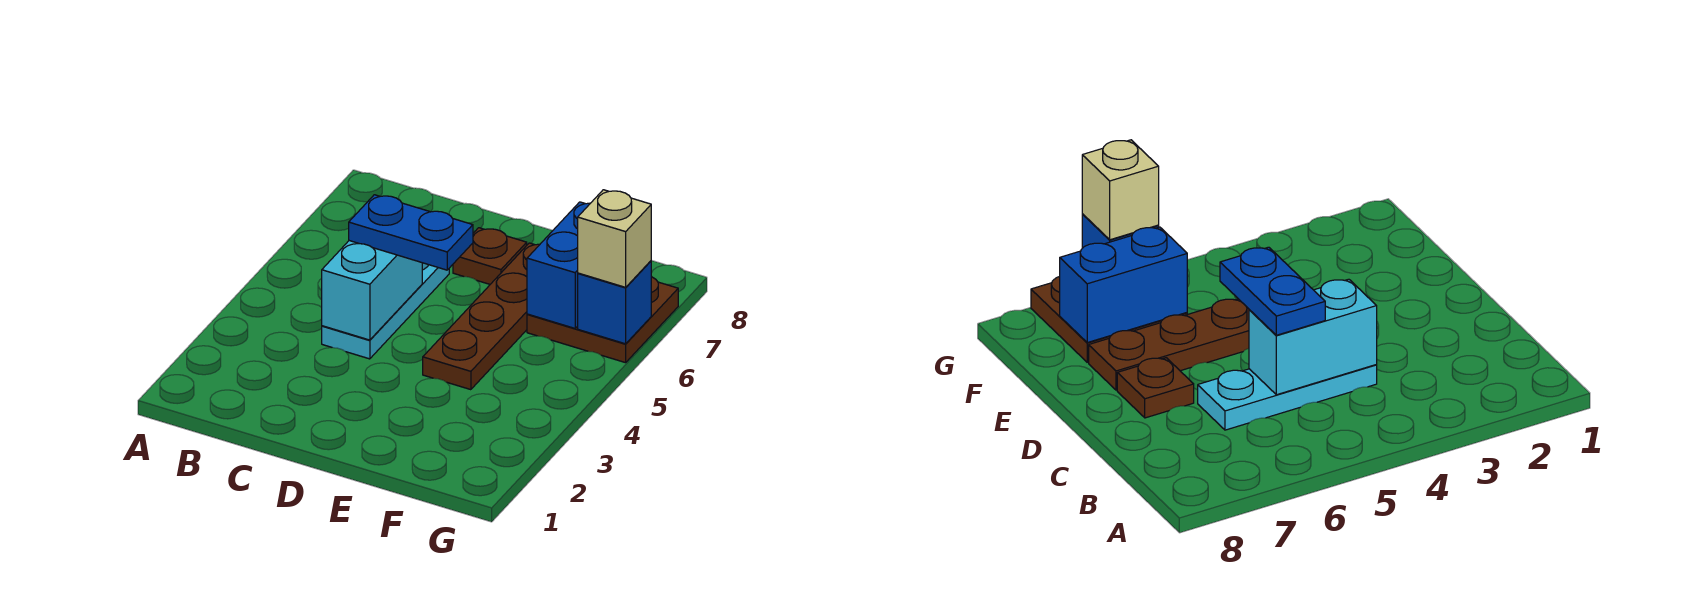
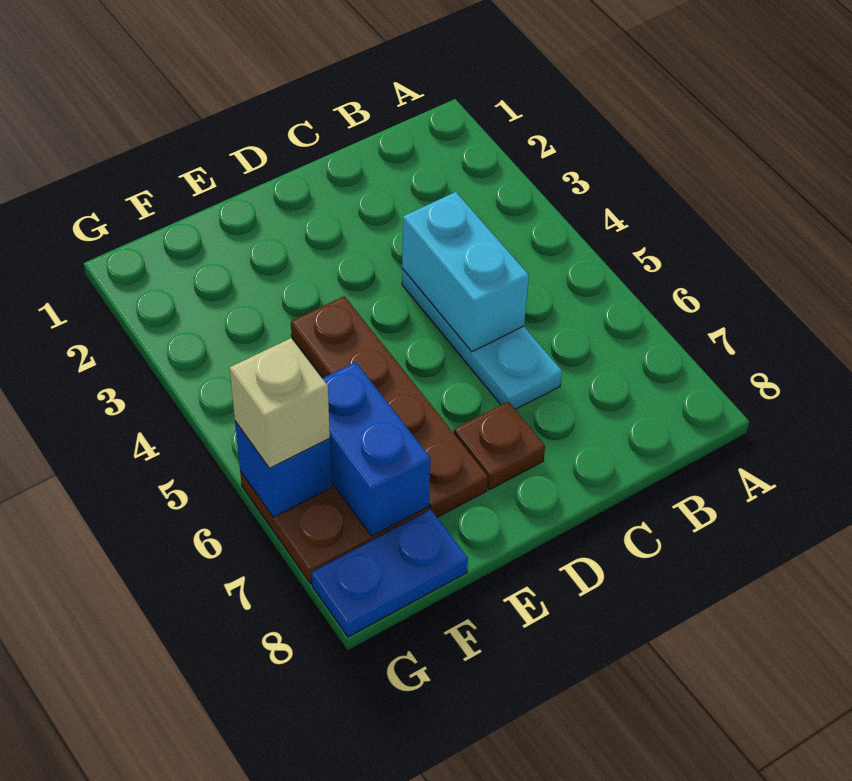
blue 1x2 plate [349,195,473,270] -> blue 1x2 plate moved to [312,509,468,637]

